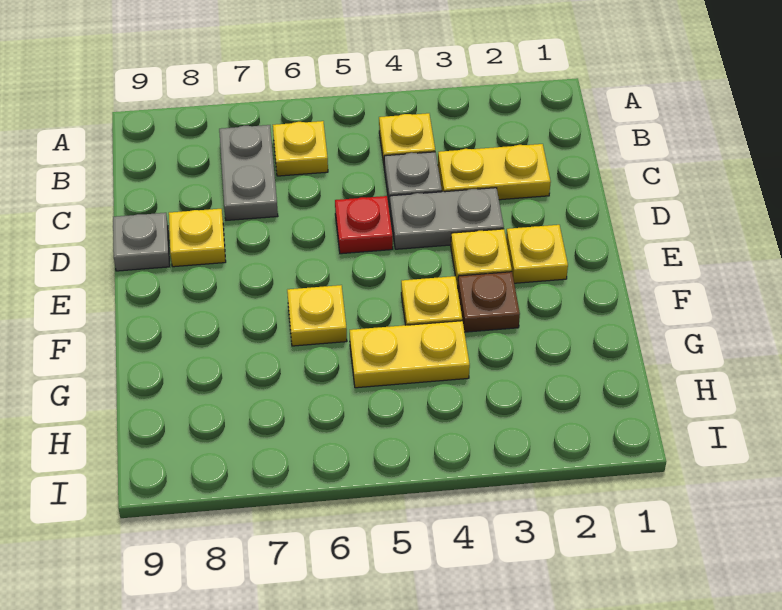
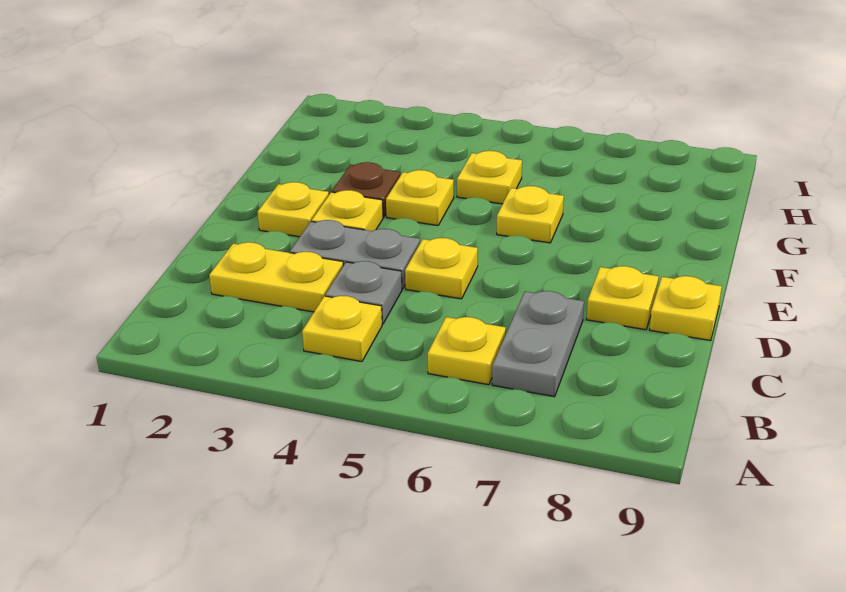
red 1x1 plate [335,196,393,254] -> yellow 1x1 plate [405,238,478,299]
grey 1x1 plate [113,213,170,271] -> yellow 1x1 plate [650,276,722,341]
yellow 1x2 plate [350,321,470,388] -> yellow 1x1 plate [457,151,522,204]

